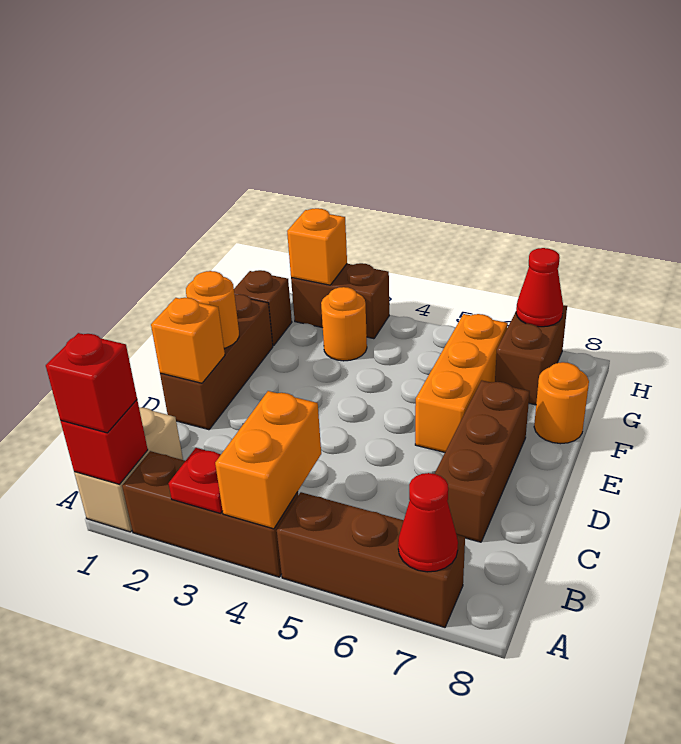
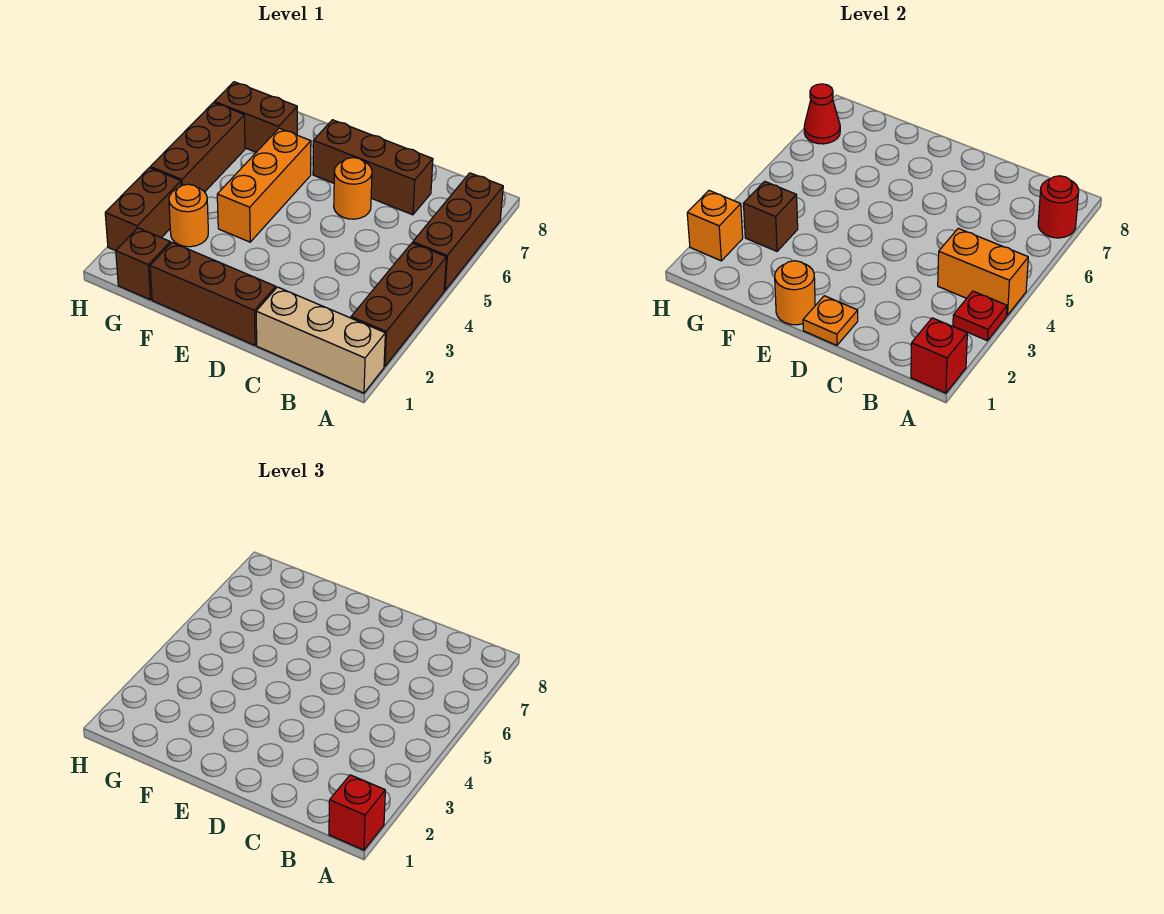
tan 1x2 brick [74,408,183,532] -> tan 1x3 brick [256,287,385,393]
red 1x1 cone [398,473,458,572] -> red 1x1 round brick [1038,176,1079,238]
orange 1x1 brick [151,298,225,383] -> orange 1x1 plate [803,296,858,345]
orange 1x3 brick [415,314,508,452] -> orange 1x3 brick turned to [217,128,311,242]
orange 1x1 round brick [534,362,589,444] -> orange 1x1 round brick moved to [334,158,372,219]
none -> brown 1x1 brick [743,181,798,251]
none -> brown 1x3 brick [150,103,245,192]

